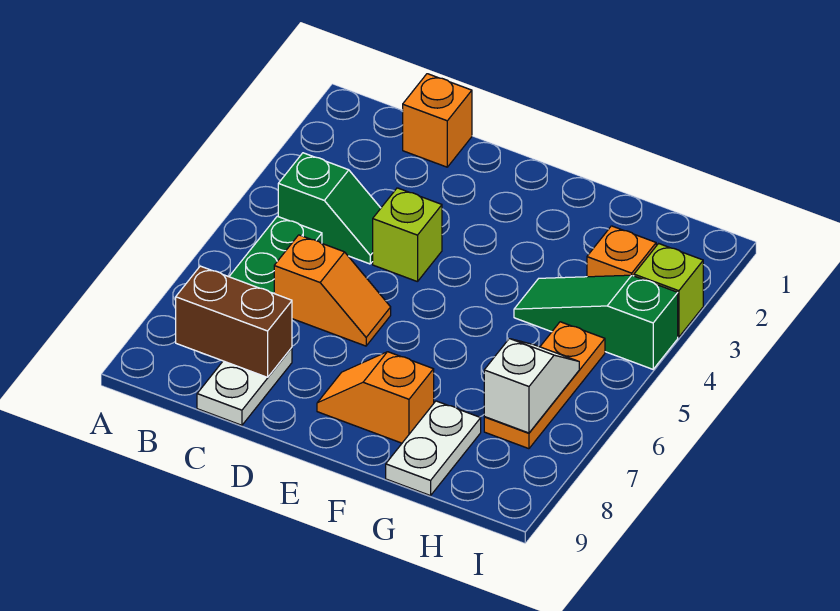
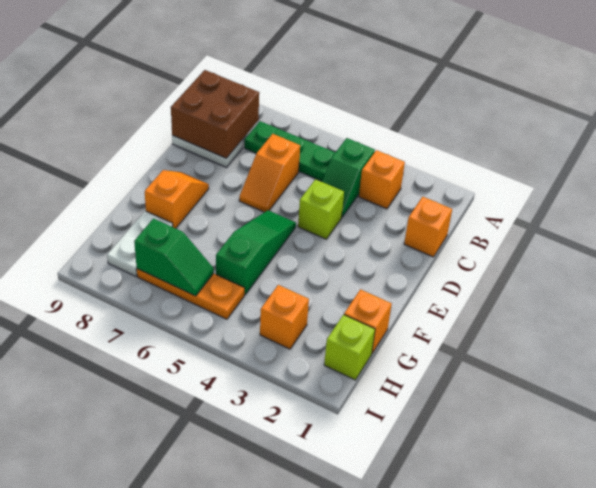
none -> orange 1x1 brick [359,150,405,209]
brown 1x2 brick [176,266,292,377] -> brown 2x2 brick [171,70,259,158]
none -> orange 1x1 brick [344,289,392,353]
green 1x3 slope [514,275,678,369] -> green 1x3 slope moved to [216,210,296,295]
white 1x2 plate [386,401,481,496] -> white 1x2 plate turned to [107,211,173,276]
white 1x2 slope [484,339,579,433] -> green 1x2 slope [134,219,214,296]
lime 1x1 brick [634,244,703,337] -> lime 1x1 brick moved to [324,315,375,380]

